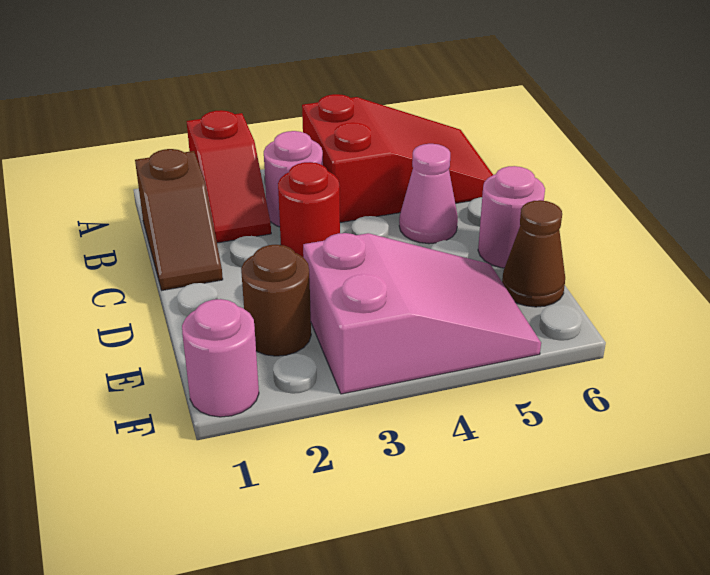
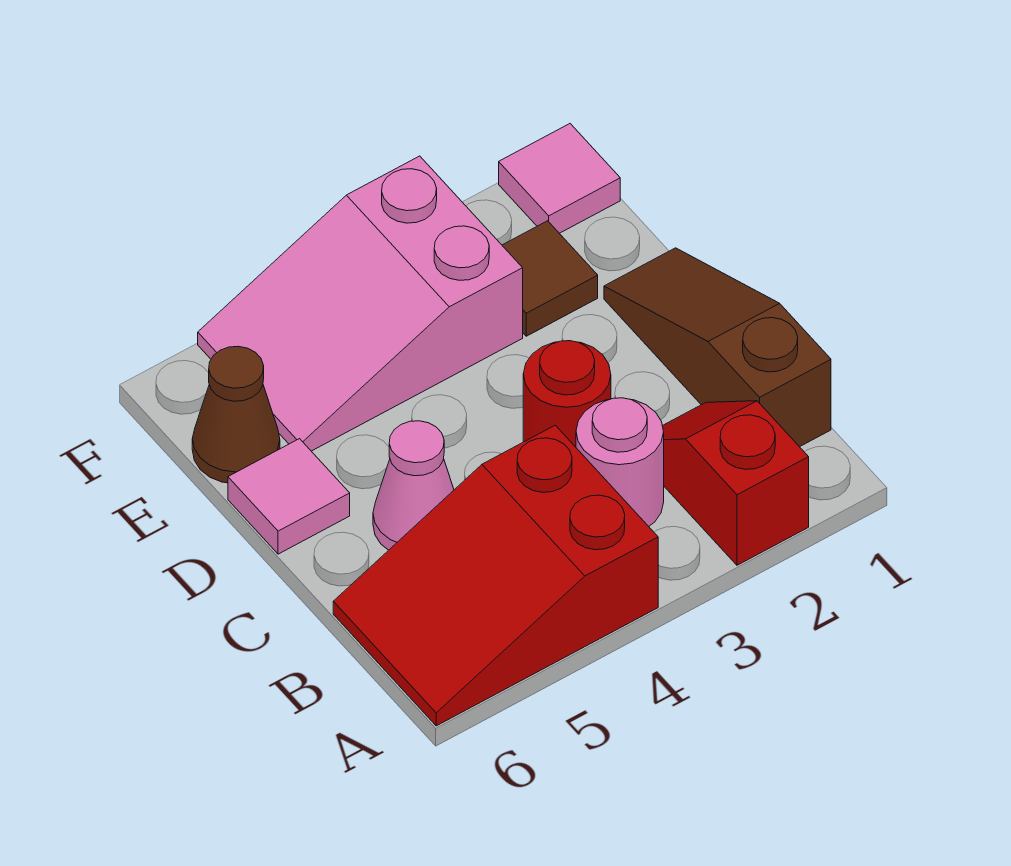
brown 1x2 slope [135,149,223,290] -> brown 1x3 slope [604,248,831,447]
pink 1x1 round brick [478,166,545,268] -> pink 1x1 tile [228,439,350,554]
brown 1x1 round brick [241,245,311,356] -> brown 1x1 tile [502,221,598,336]
pink 1x1 round brick [182,299,259,417] -> pink 1x1 tile [499,124,620,233]

